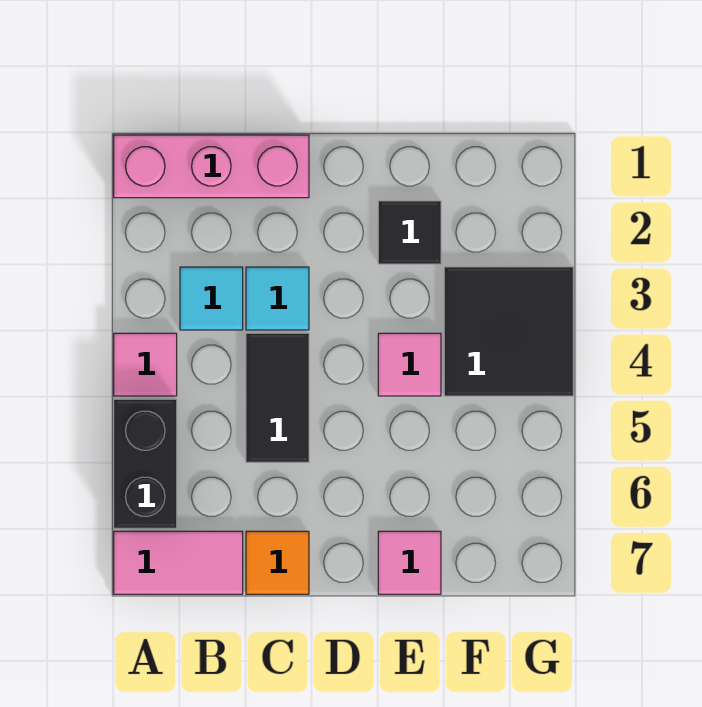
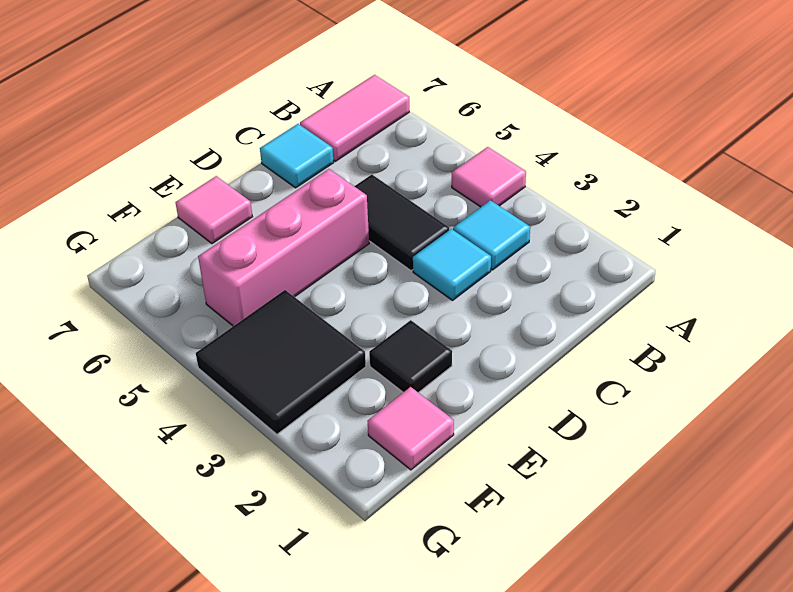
pink 1x3 brick [114,135,309,198] -> pink 1x3 brick moved to [198,169,369,326]
black 1x2 brick [114,399,177,528] -> none
orange 1x1 tile [246,531,309,594] -> cyan 1x1 tile [260,124,334,188]
pink 1x1 tile [378,333,441,396] -> pink 1x1 tile moved to [368,387,454,470]

